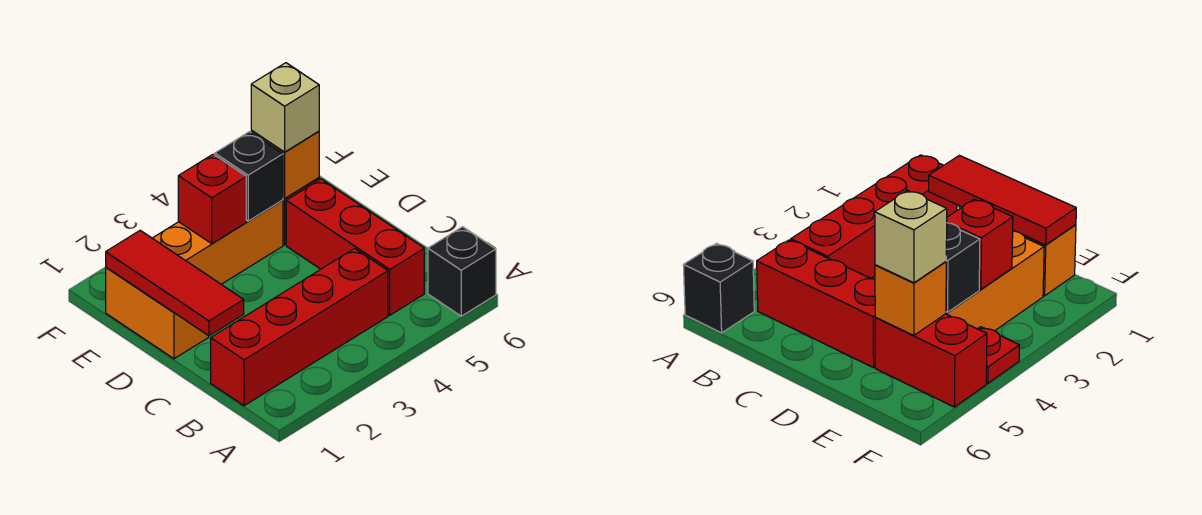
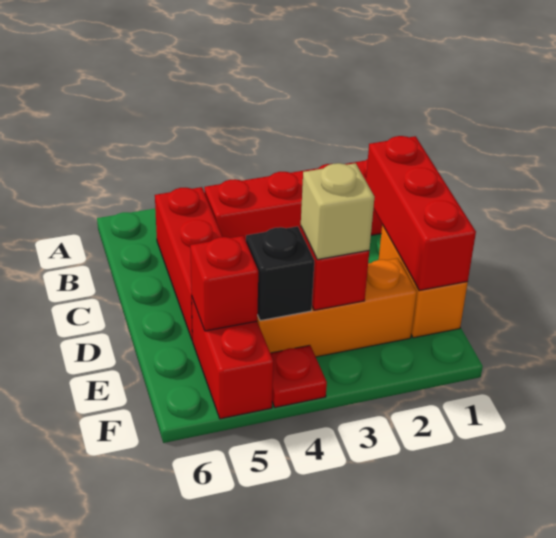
black 1x1 brick [428,227,496,316] -> none
red 1x3 tile [106,230,244,336] -> red 1x3 brick [366,136,476,291]
orange 1x1 brick [251,131,319,198] -> red 1x1 brick [190,236,258,331]
tan 1x1 brick [251,63,319,152] -> tan 1x1 brick moved to [301,163,374,260]

